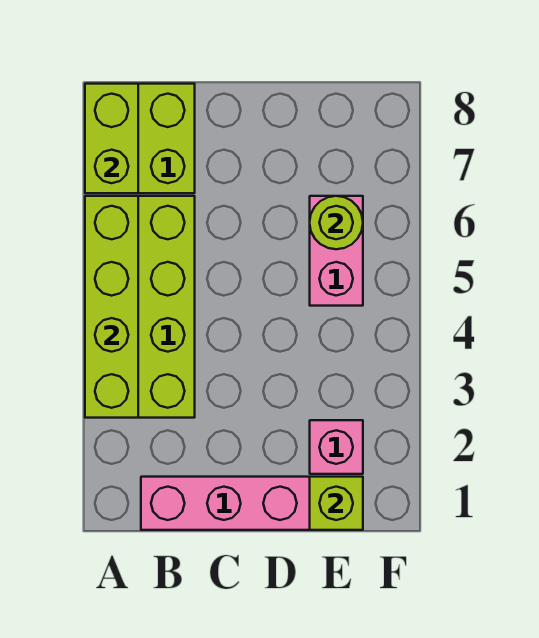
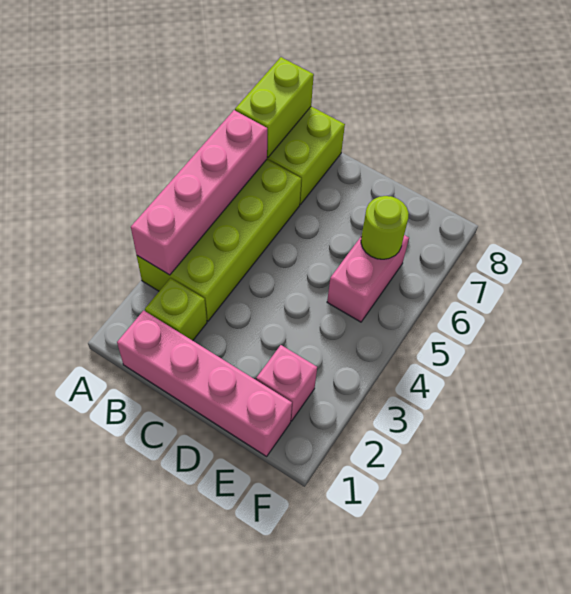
lime 1x4 brick [85,196,138,418] -> pink 1x4 brick [131,110,267,275]
lime 1x1 brick [310,477,363,530] -> lime 1x1 brick moved to [145,278,207,341]

